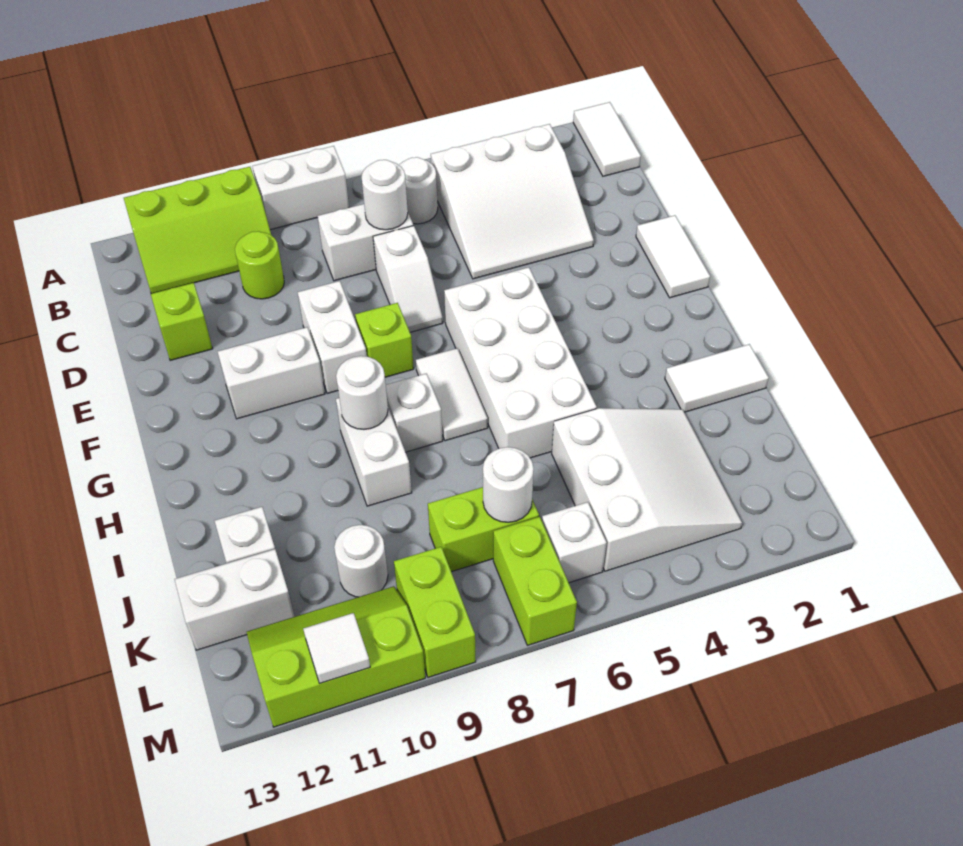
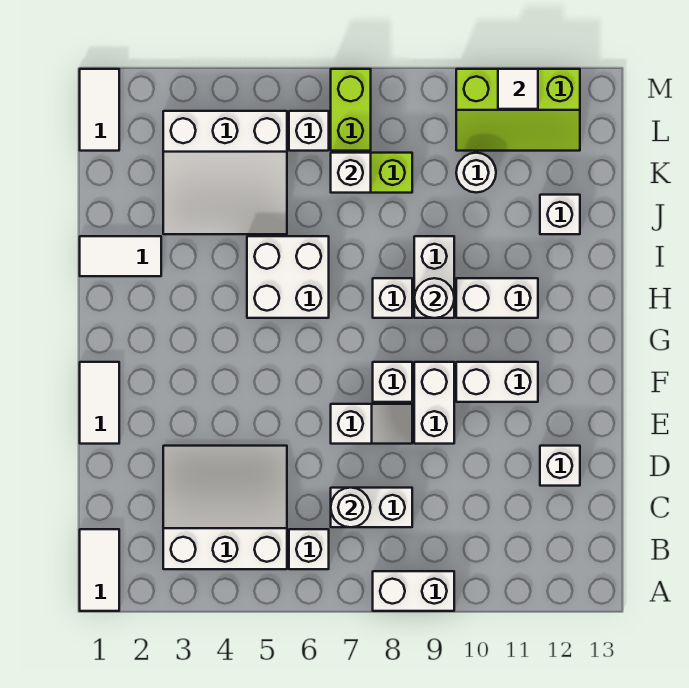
lime 2x3 slope [124,167,271,294] -> none
white 1x1 round brick [399,157,438,224] -> white 1x1 brick [289,529,329,569]
lime 1x1 round brick [235,231,284,299] -> none
white 1x2 slope [373,226,443,332] -> white 1x2 slope turned to [331,404,412,444]
lime 1x1 brick [151,283,213,360] -> white 1x1 brick [540,446,580,486]
white 2x4 brick [444,267,597,458] -> white 2x2 brick [247,236,329,318]
lime 1x1 brick [355,303,414,377] -> white 1x1 brick [373,362,412,402]
white 1x2 tile [416,348,488,441] -> white 1x2 tile moved to [80,69,119,151]
white 3x3 slope [552,408,742,571] -> white 3x3 slope turned to [163,111,287,234]
white 1x1 round brick [483,447,534,522] -> white 1x1 brick [331,153,371,193]
white 1x2 brick [175,549,294,650] -> white 1x2 brick moved to [456,278,538,318]
lime 1x2 brick [394,547,476,677] -> none

